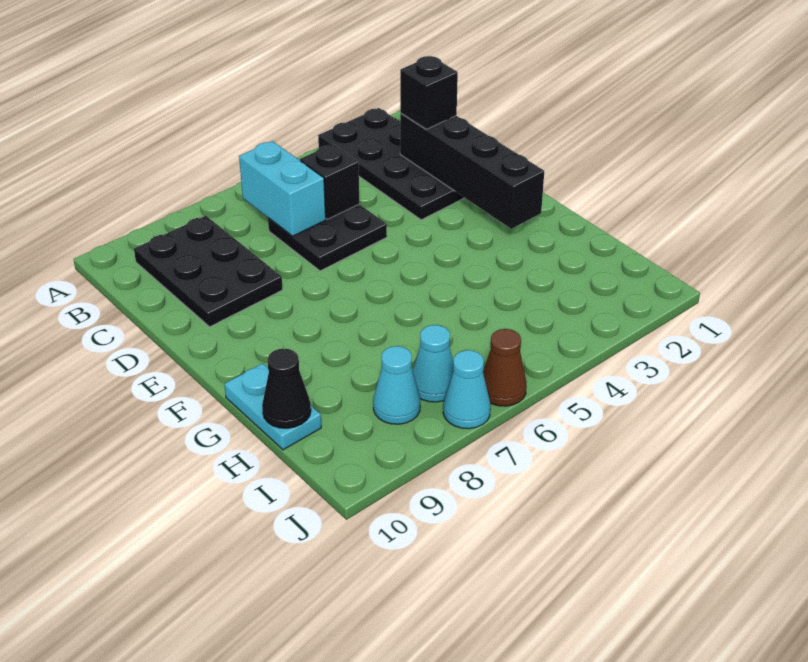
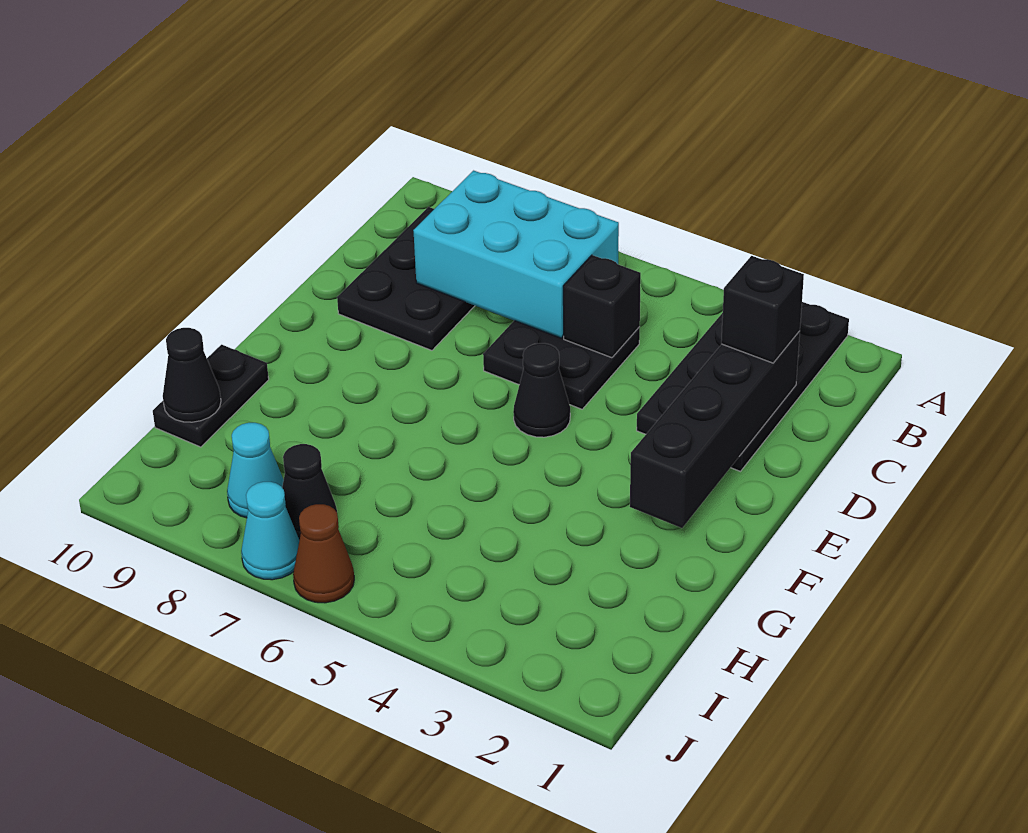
cyan 1x2 brick [239,141,326,236] -> cyan 2x3 brick [413,171,619,338]
none -> black 1x1 cone [513,343,570,437]
cyan 1x2 plate [224,364,321,450] -> black 1x2 plate [153,345,269,447]
cyan 1x1 cone [413,325,453,402] -> black 1x1 cone [282,444,337,540]

